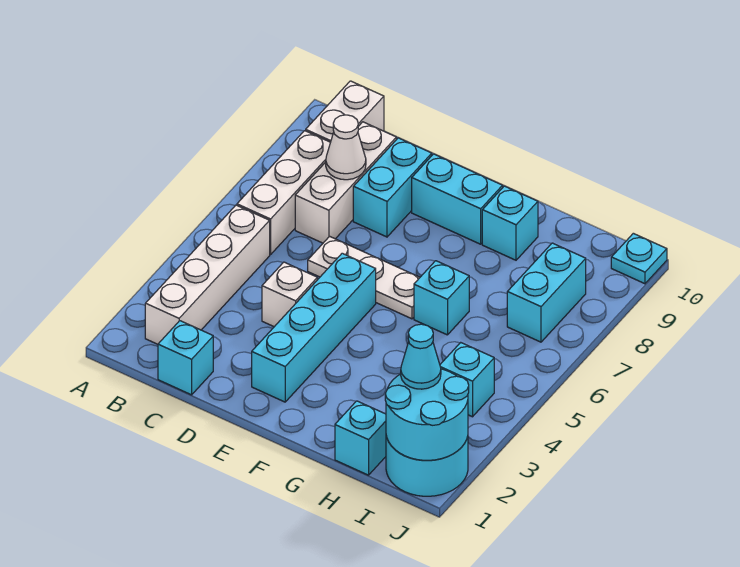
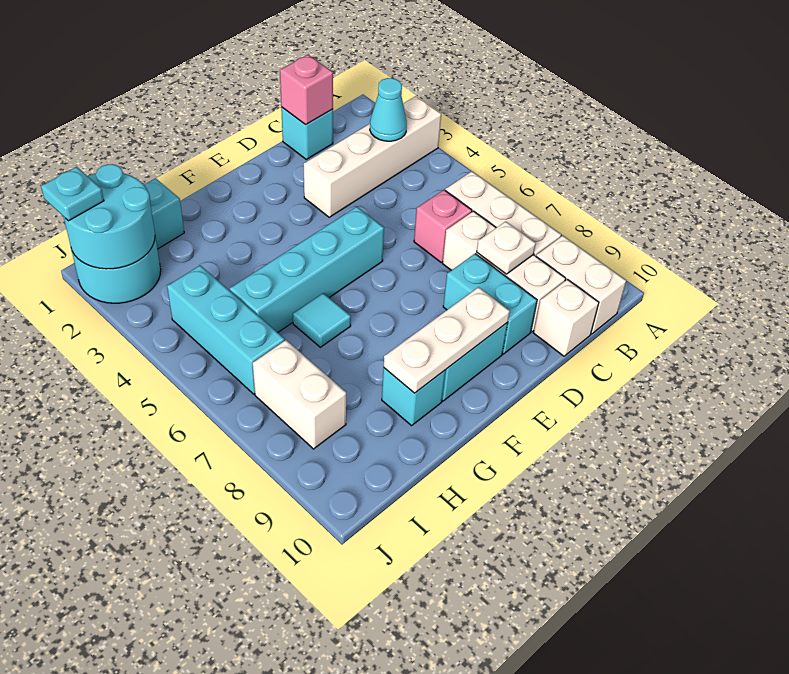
white 1x4 brick [145,205,270,344] -> white 1x4 brick turned to [304,96,441,217]
none -> pink 1x1 brick [280,55,333,125]
none -> pink 1x1 brick [414,190,472,262]
white 1x1 cone [326,115,366,180] -> white 1x1 plate [477,221,536,274]
white 1x1 brick [262,262,317,327] -> white 1x1 brick moved to [534,279,599,356]
white 1x3 plate [308,236,420,319] -> white 1x3 plate moved to [384,287,510,393]
cyan 1x4 brick [252,253,376,402] -> cyan 1x4 brick turned to [230,207,384,332]
cyan 1x1 brick [414,261,469,335] -> cyan 1x1 tile [293,293,351,347]
cyan 1x1 cone [401,324,441,389] -> cyan 1x1 cone moved to [370,78,407,141]
cyan 1x1 brick [440,342,494,417] -> cyan 1x3 brick [167,265,285,394]
cyan 1x2 brick [507,243,586,342] -> white 1x2 brick [253,340,346,449]
cyan 1x1 plate [611,233,667,284] -> cyan 1x1 plate moved to [41,167,104,221]

